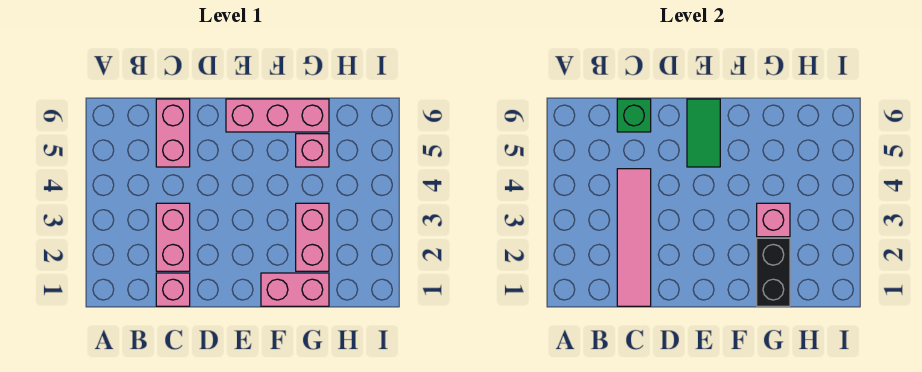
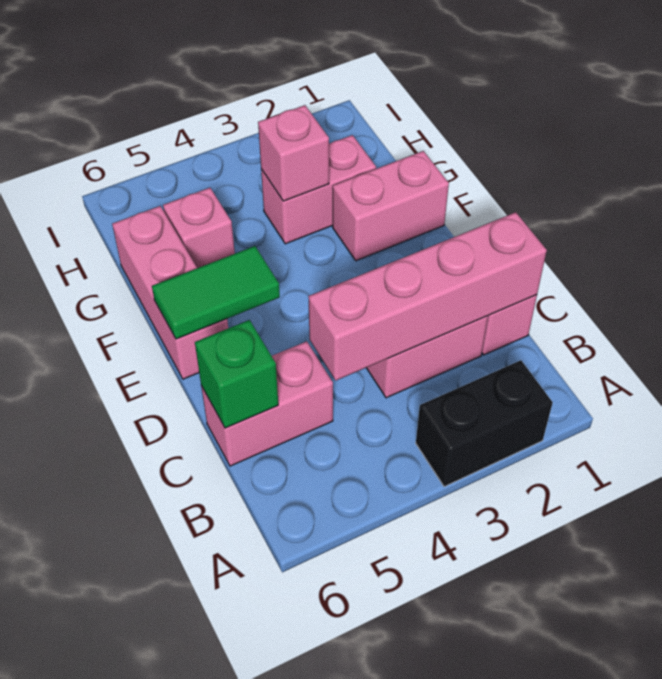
pink 1x4 tile [617,169,651,306] -> pink 1x4 brick [308,212,547,380]
pink 1x2 brick [261,273,329,306] -> pink 1x2 brick turned to [333,151,449,261]
black 1x2 brick [757,238,790,306] -> black 1x2 brick moved to [416,360,553,487]

